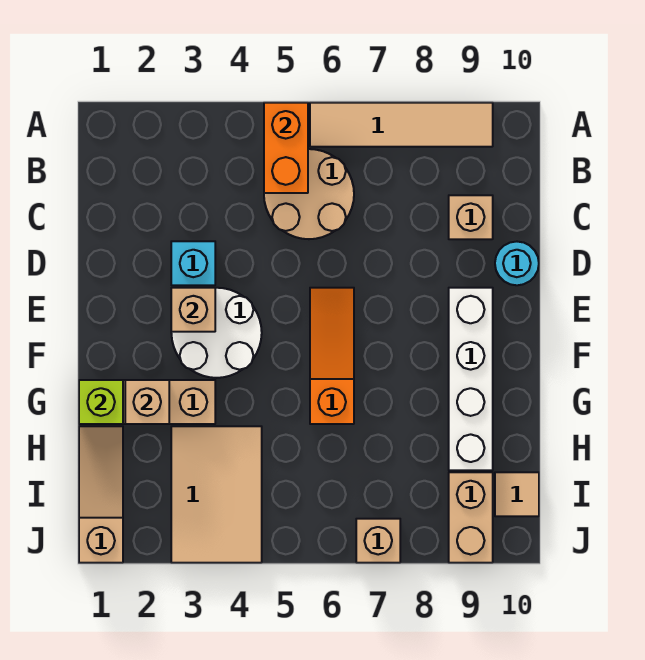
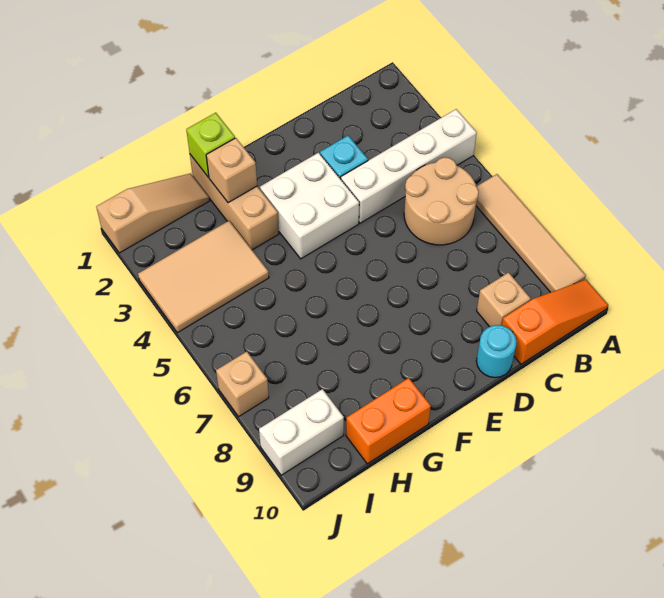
orange 1x2 brick [264,103,308,193] -> orange 1x2 brick moved to [346,378,431,464]
white 2x2 round brick [171,288,262,378] -> white 2x2 brick [260,153,359,259]
tan 1x1 brick [171,288,215,332] -> none
orange 1x3 slope [310,288,354,424] -> orange 1x3 slope moved to [502,280,608,364]
white 1x4 brick [449,288,493,470] -> white 1x4 brick moved to [341,109,477,223]
tan 1x2 brick [449,472,493,563] -> white 1x2 brick [259,389,344,475]
tan 1x1 tile [495,472,539,516] -> none

